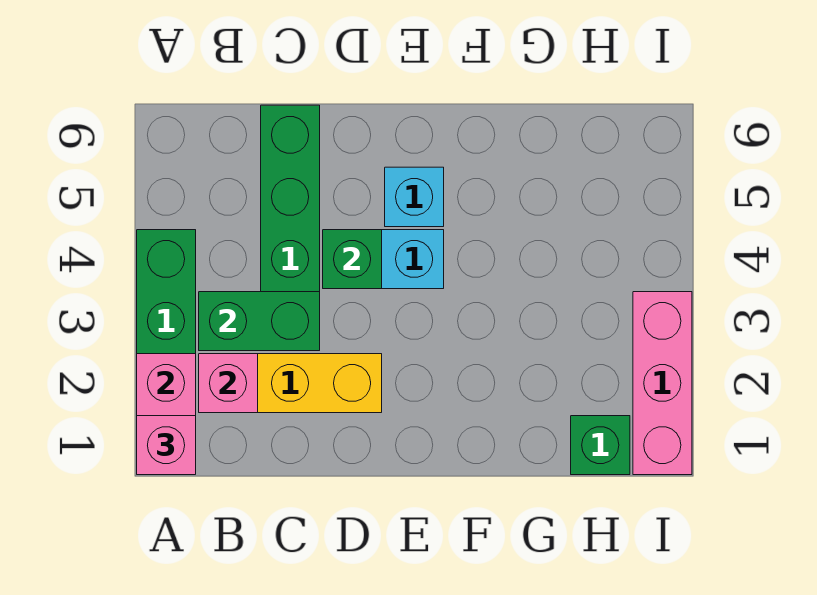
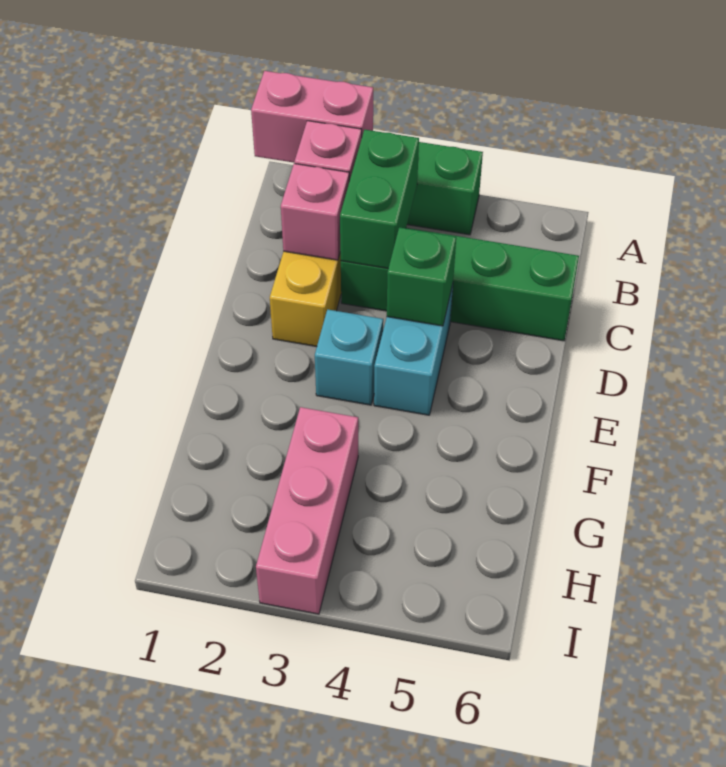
pink 1x1 brick [137,416,196,475] -> pink 1x1 brick moved to [281,164,349,260]
cyan 1x1 brick [385,167,444,227] -> cyan 1x1 brick moved to [315,309,383,405]
green 1x1 brick [571,416,630,475] -> none
pink 1x3 brick [633,292,692,475] -> pink 1x3 brick turned to [256,407,358,614]

